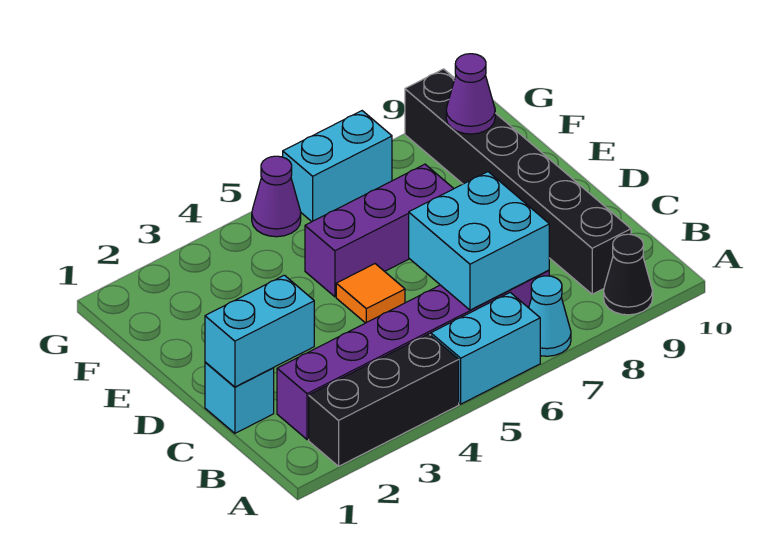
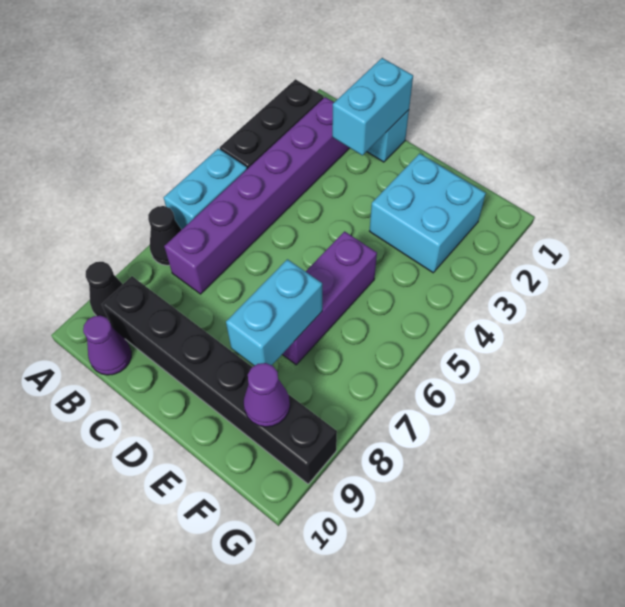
cyan 1x1 cone [529,276,571,356] -> black 1x1 cone [148,206,181,266]
cyan 2x2 brick [409,172,549,310] -> cyan 2x2 brick moved to [370,153,486,273]
orange 1x1 tile [336,264,405,323] -> none
purple 1x1 cone [252,156,301,237] -> purple 1x1 cone moved to [83,316,131,375]
cyan 1x2 brick [283,111,392,221] -> cyan 1x2 brick moved to [226,259,322,366]

